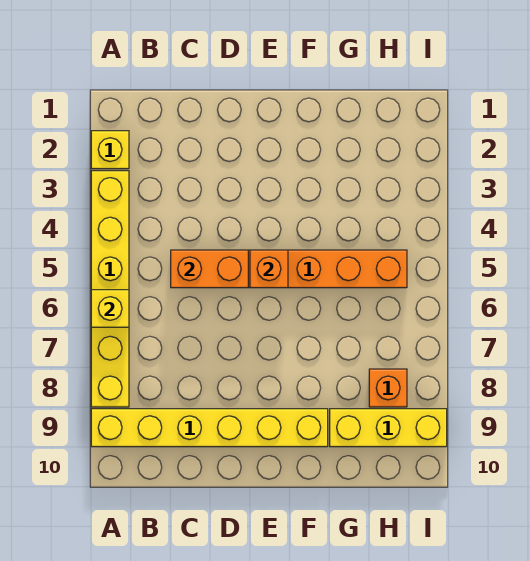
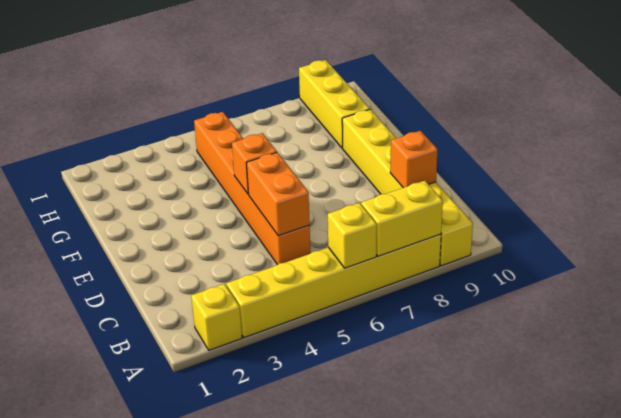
none -> yellow 1x2 brick [361,181,443,256]
orange 1x1 brick [369,369,407,407] -> orange 1x1 brick moved to [390,131,437,188]

